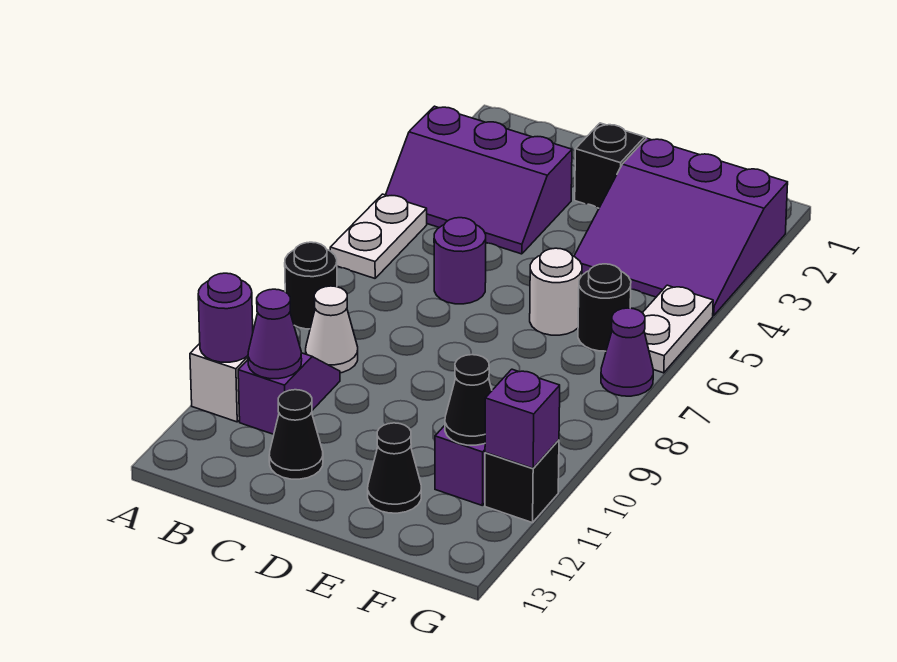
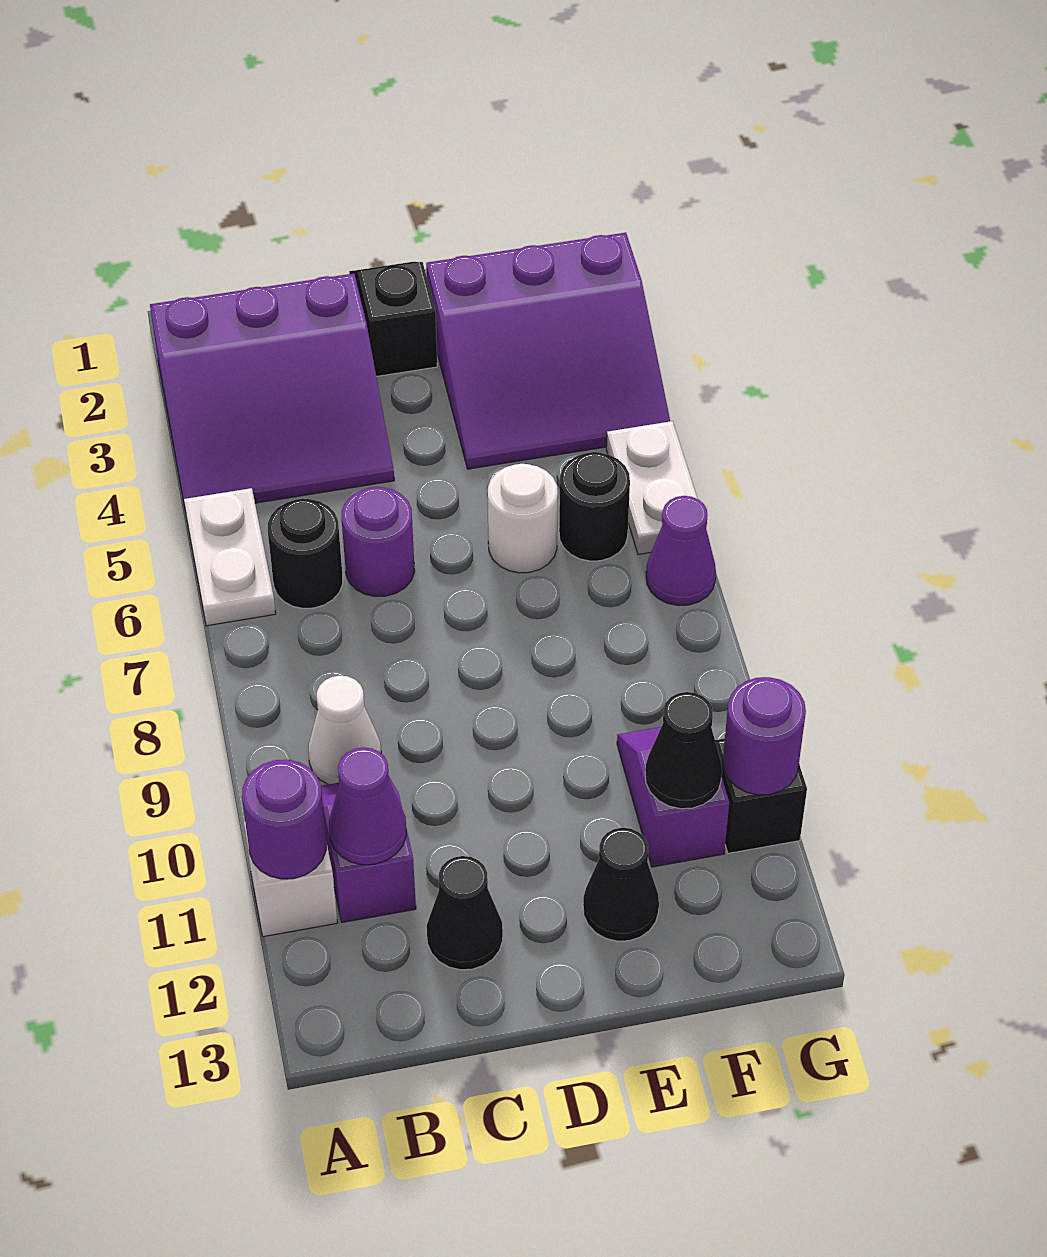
purple 2x3 slope [386,106,572,254] -> purple 3x3 slope [150,274,394,506]
black 1x1 round brick [285,242,337,329] -> black 1x1 round brick moved to [268,499,343,608]
purple 1x1 brick [485,369,560,468] -> purple 1x1 round brick [723,677,806,795]

